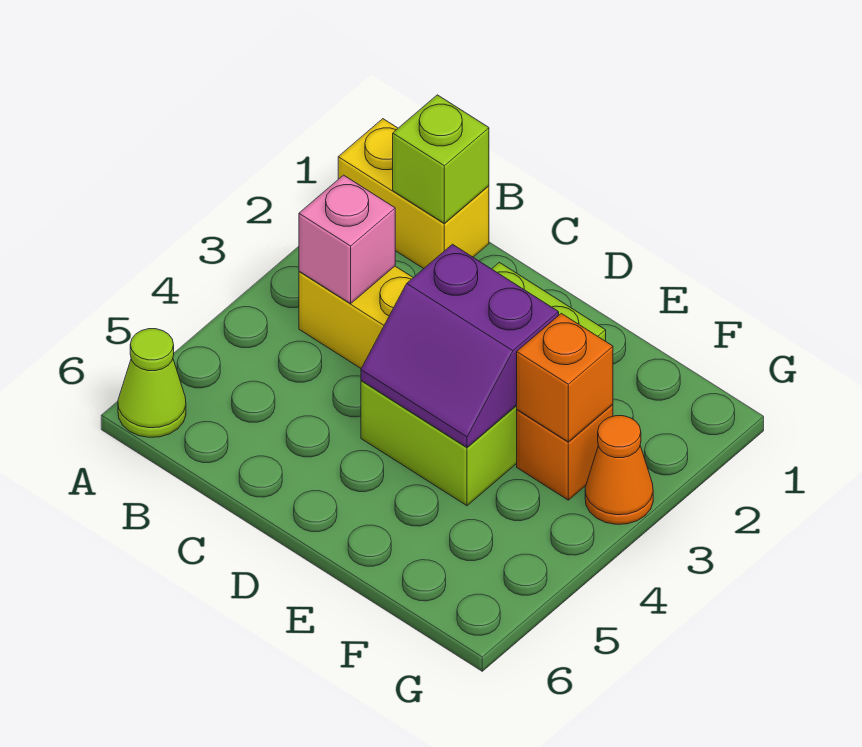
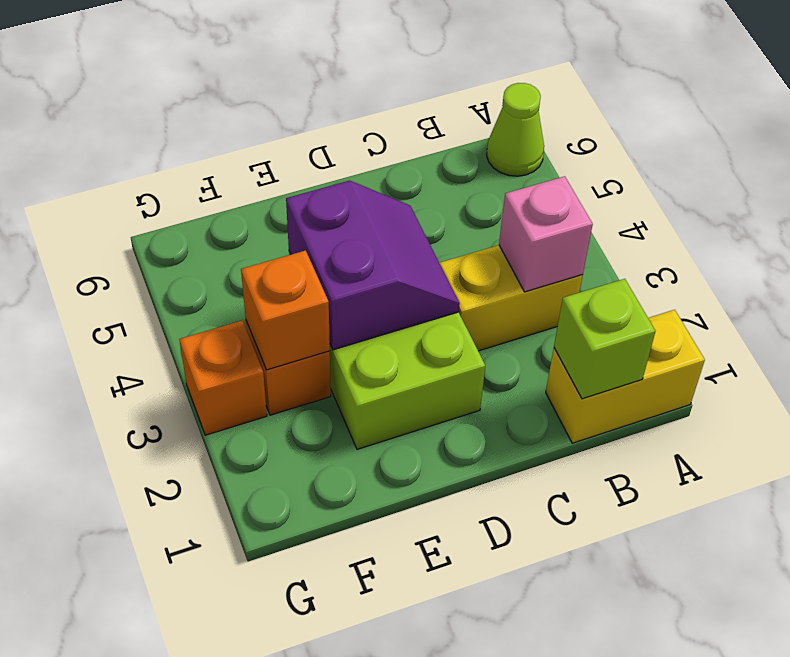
purple 2x2 slope [361,244,559,447] -> purple 2x2 slope turned to [286,181,460,350]
orange 1x1 cone [585,416,653,524] -> orange 1x1 brick [179,321,267,435]

